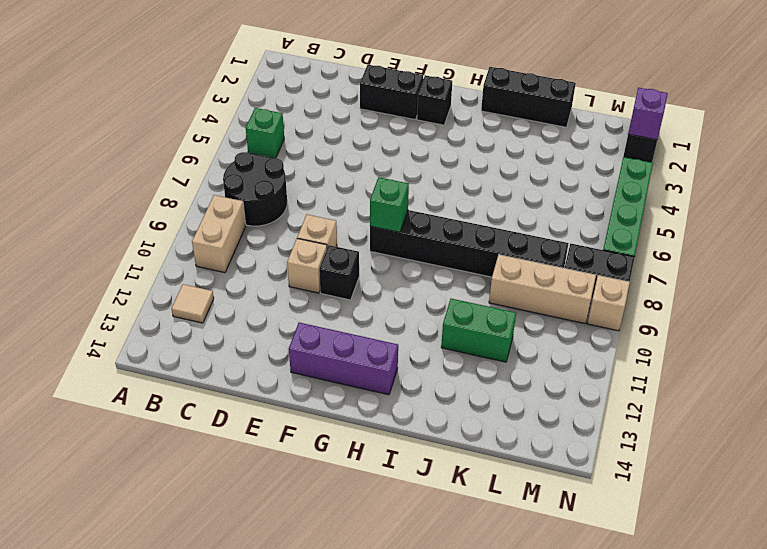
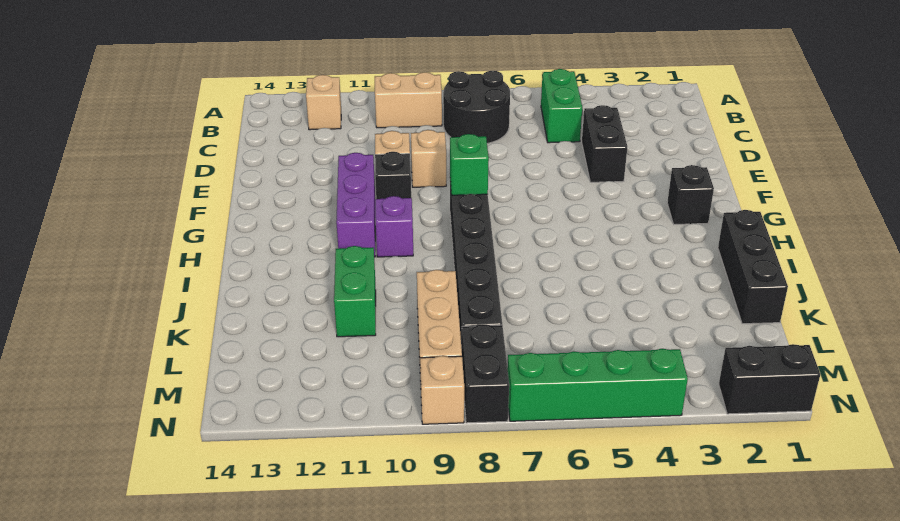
green 1x1 brick [246,108,284,158] -> green 1x2 brick [541,69,582,143]
tan 1x1 tile [172,284,214,323] -> tan 1x1 brick [306,75,341,130]
black 1x2 brick [360,65,423,119] -> black 1x2 brick moved to [582,105,627,182]
purple 1x3 brick [289,322,398,395] -> purple 1x3 brick moved to [336,153,375,257]
purple 1x1 brick [628,88,668,140] -> purple 1x1 brick moved to [375,196,413,257]

